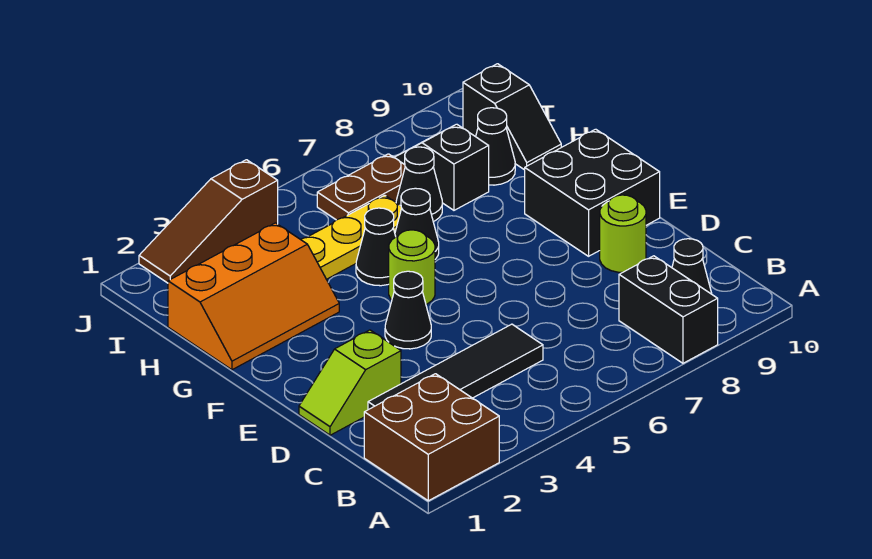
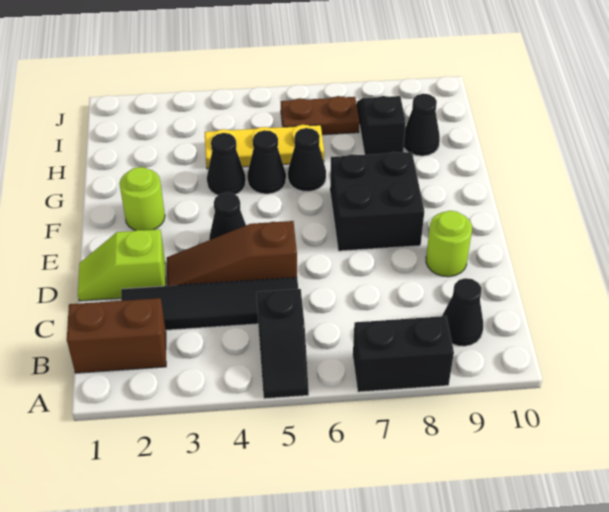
brown 2x2 brick [364,374,499,501] -> brown 1x2 brick [67,298,166,373]
black 1x2 brick [619,256,718,363] -> black 1x2 brick turned to [353,316,454,392]
black 2x2 brick [525,129,660,256] -> black 2x2 brick moved to [330,152,424,251]
lime 1x1 round brick [389,230,435,304] -> lime 1x1 round brick moved to [119,167,165,231]
orange 2x3 slope [168,223,339,370] -> none
black 1x1 cone [396,147,442,221] -> black 1x1 cone moved to [207,133,246,195]
black 1x2 slope [463,64,561,170] -> black 1x2 slope moved to [257,289,309,399]
brown 1x3 slope [139,160,278,283] -> brown 1x3 slope moved to [167,221,297,286]

